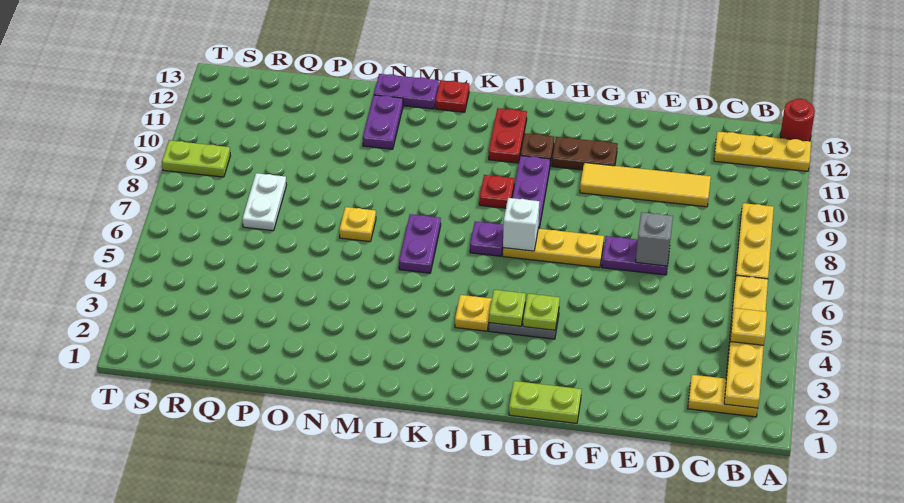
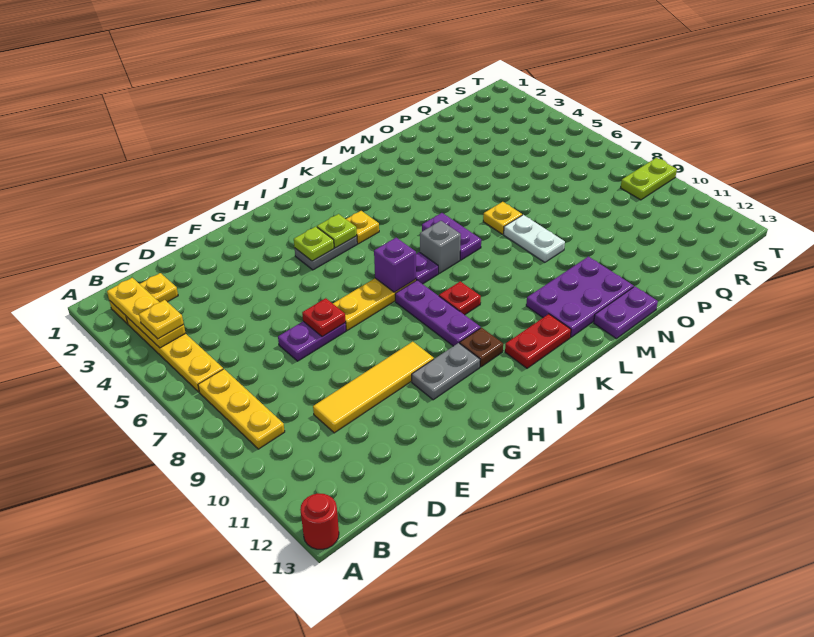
yellow 1x3 plate [714,131,811,171] -> none
grey 1x1 brick [636,212,673,266] -> grey 1x1 brick moved to [420,221,461,273]
lime 1x2 plate [509,381,582,423] -> none
brown 1x2 plate [552,137,617,170] -> grey 1x2 plate [412,343,480,400]
white 1x1 brick [503,198,539,251] -> purple 1x1 brick [374,238,416,292]
red 1x2 plate [489,108,527,163] -> red 1x2 plate turned to [505,314,571,368]
red 1x1 plate [435,80,469,112] -> red 1x1 plate moved to [302,298,346,337]
purple 1x2 plate [363,95,403,149] -> purple 2x3 plate [526,256,634,337]
white 1x2 plate [242,173,287,231] -> white 1x2 plate moved to [504,215,565,262]

